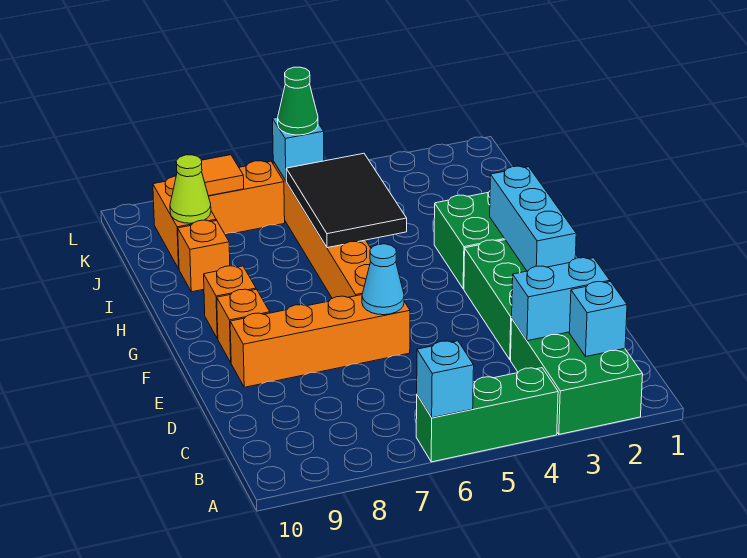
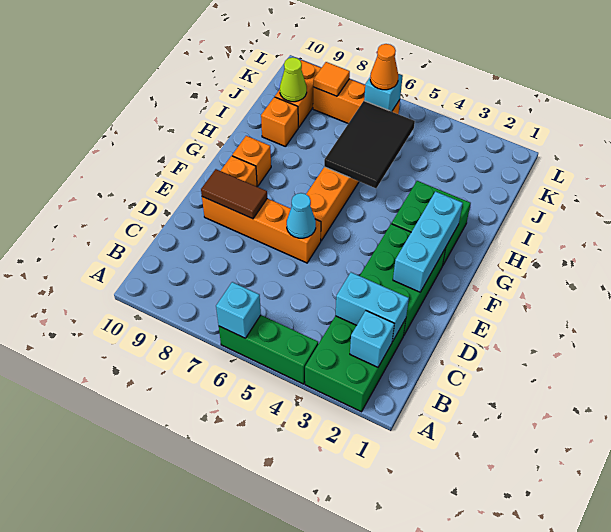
none -> brown 1x2 tile [201,169,267,219]
green 1x1 cone [278,67,318,135] -> orange 1x1 cone [370,44,398,90]

